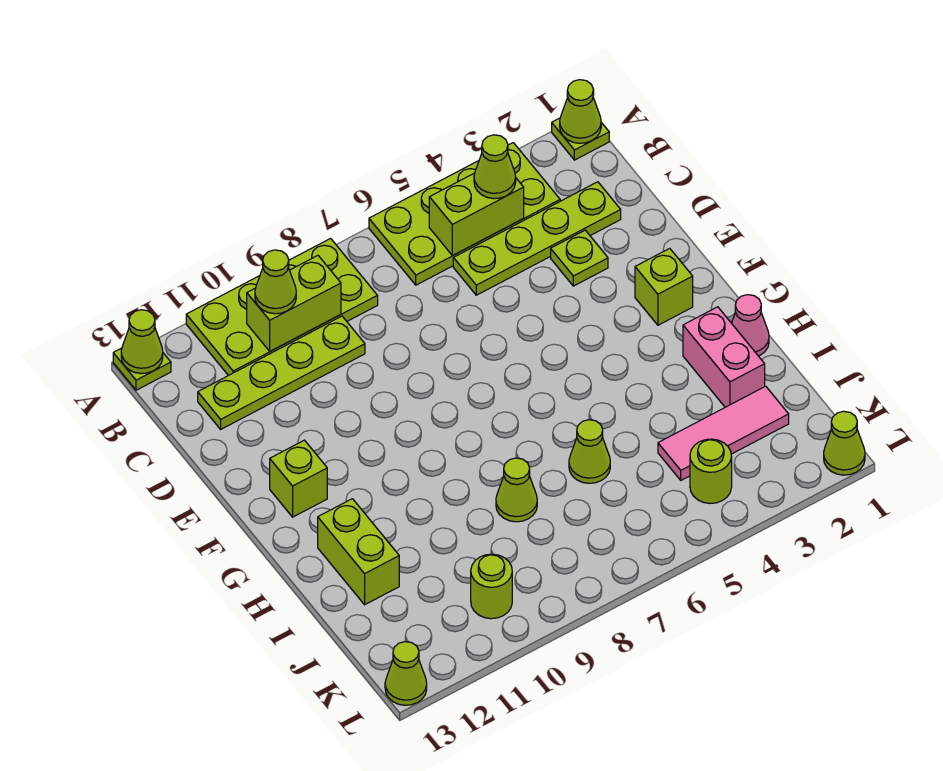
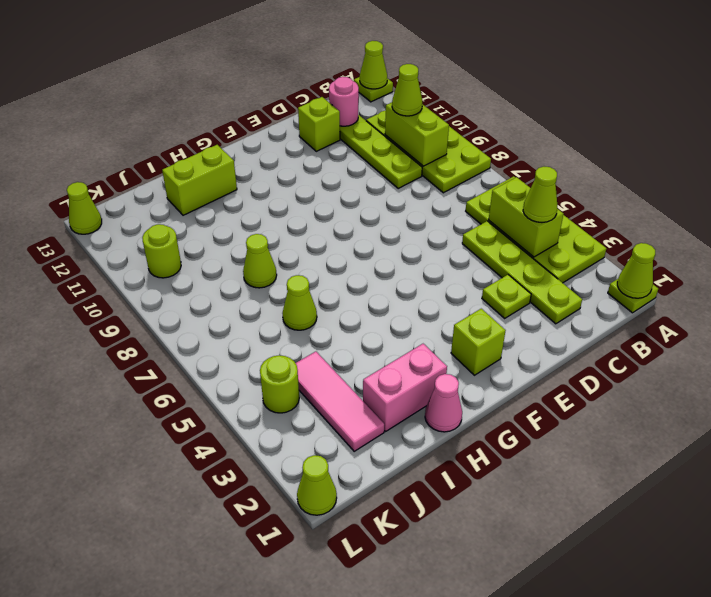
none -> pink 1x1 round brick [329,77,359,126]
lime 1x1 brick [270,440,327,517] -> lime 1x1 brick moved to [298,97,340,151]

